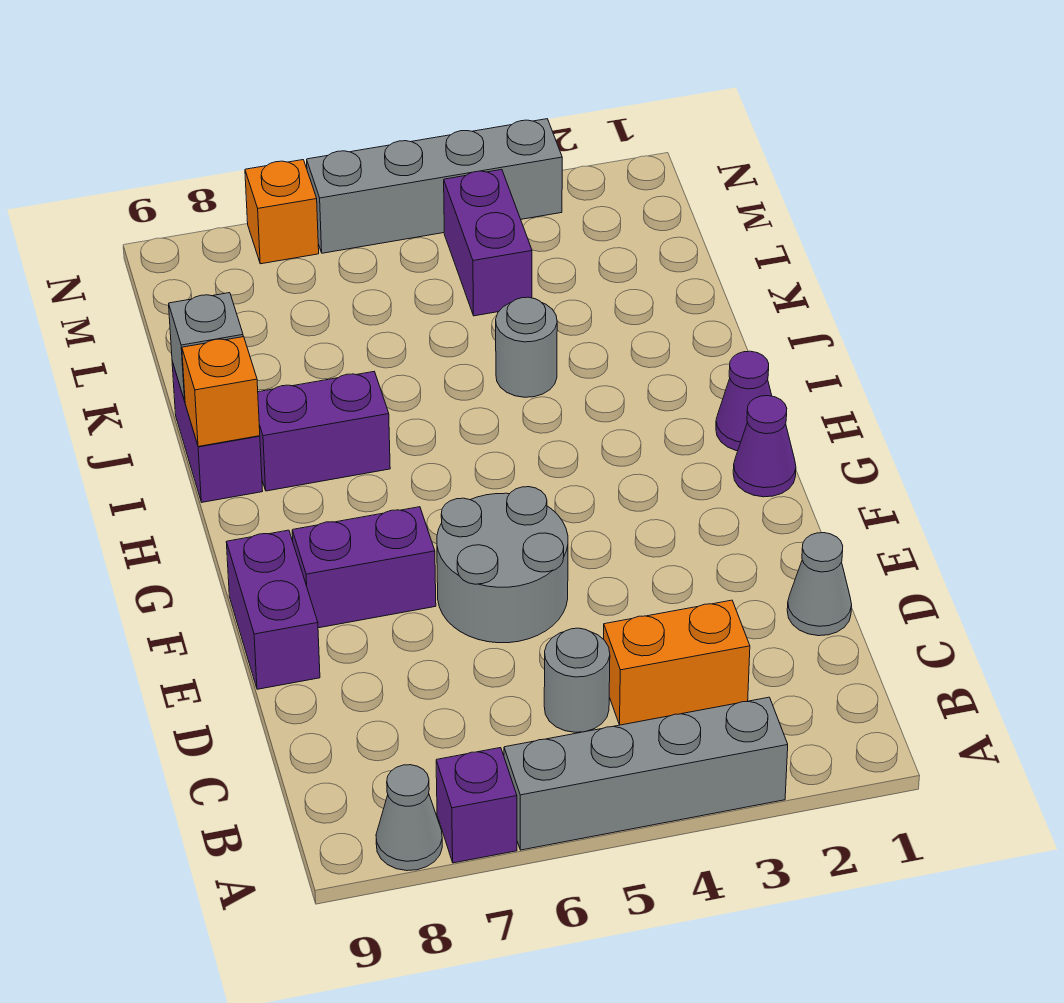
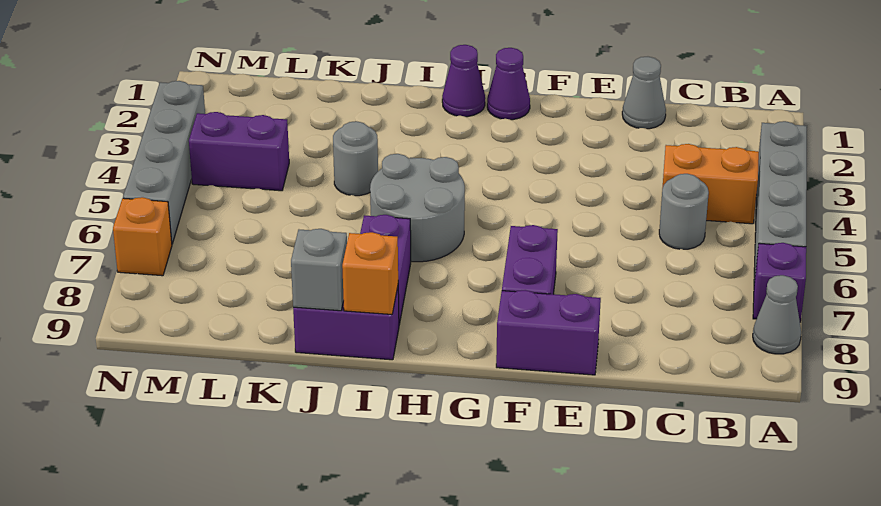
orange 1x2 brick [604,600,750,725] -> orange 1x2 brick turned to [663,144,759,224]
grey 2x2 round brick [437,487,568,643] -> grey 2x2 round brick moved to [370,154,465,262]

